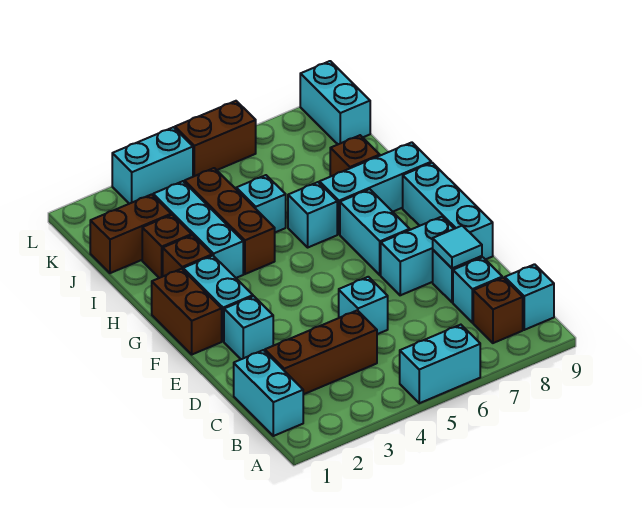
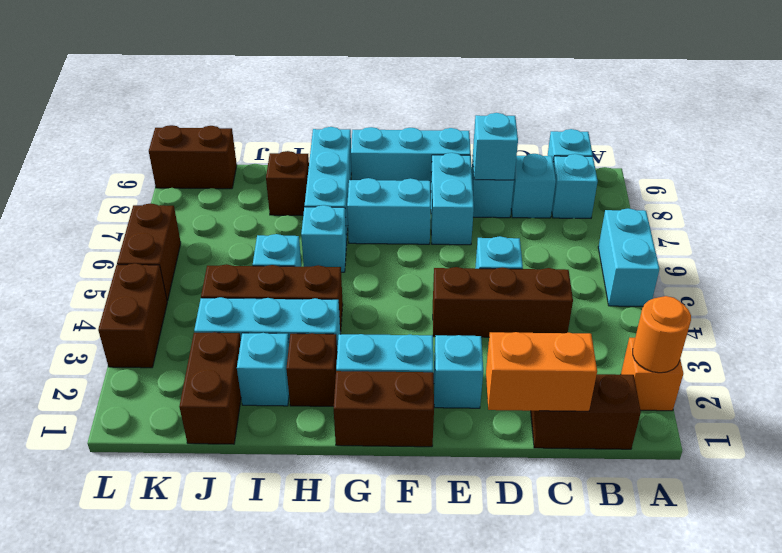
none -> orange 1x1 brick [621,338,683,411]
none -> orange 1x1 round brick [633,296,691,373]
cyan 1x2 brick [234,350,303,436] -> brown 1x2 brick [531,374,641,449]
brown 1x1 brick [473,278,523,343] -> cyan 1x1 brick [552,154,598,218]
none -> orange 1x2 brick [486,332,597,411]
brown 1x3 brick [265,310,377,394] -> brown 1x3 brick turned to [433,267,573,337]
cyan 1x1 tile [433,226,482,268] -> cyan 1x1 brick [473,113,518,180]
brown 1x1 brick [142,215,192,278] -> cyan 1x1 brick [237,333,289,406]
cyan 1x2 brick [300,61,370,144] -> brown 1x2 brick [149,125,237,189]
cyan 1x2 brick [112,127,193,204] -> brown 1x2 brick [98,263,167,368]

